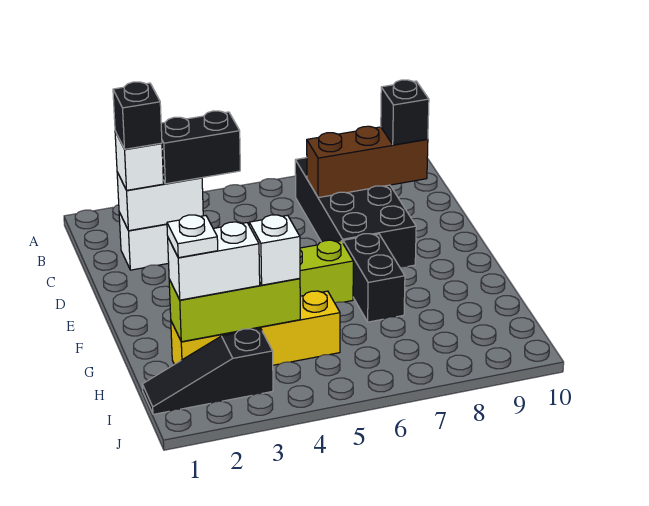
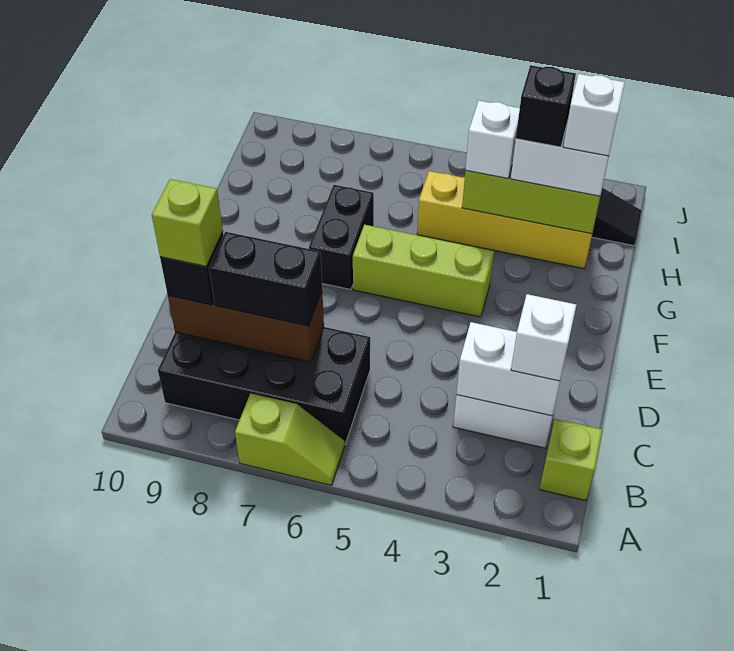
none -> lime 1x2 slope [235,393,345,485]
none -> lime 1x1 brick [539,419,602,500]
black 2x4 brick [295,158,416,267] -> black 2x4 brick turned to [158,327,370,444]
black 1x1 brick [113,82,162,149] -> black 1x1 brick moved to [516,65,576,147]
black 1x2 brick [161,111,240,184] -> black 1x2 brick moved to [209,232,322,326]
none -> lime 1x1 brick [152,179,223,266]
white 1x1 plate [167,215,218,258] -> white 1x1 brick [563,74,625,156]

